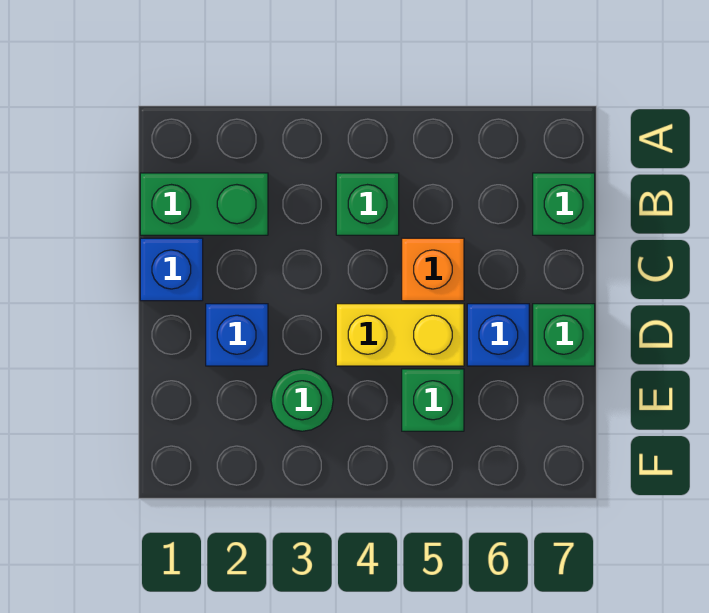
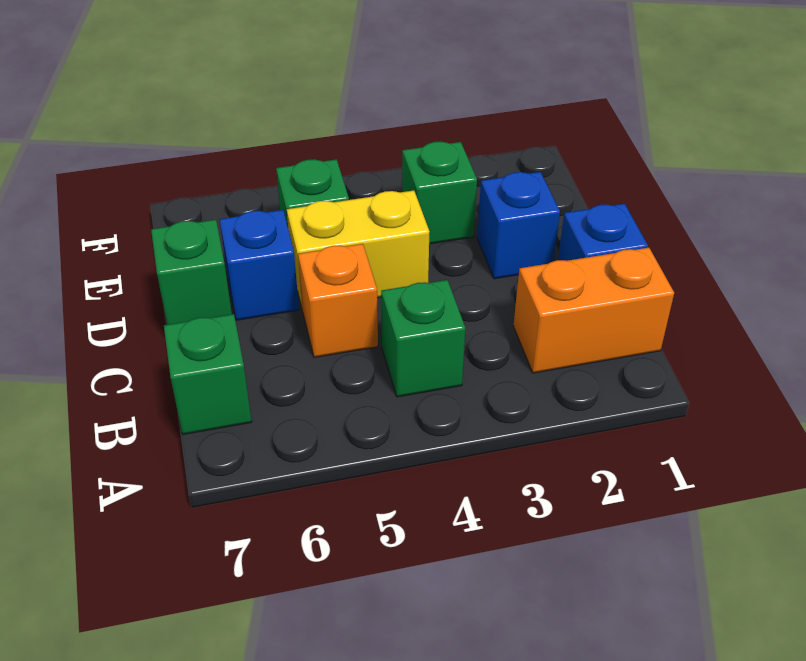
green 1x2 brick [140,173,268,235] -> orange 1x2 brick [513,248,674,373]
green 1x1 round brick [271,369,333,431] -> green 1x1 brick [402,142,477,244]

